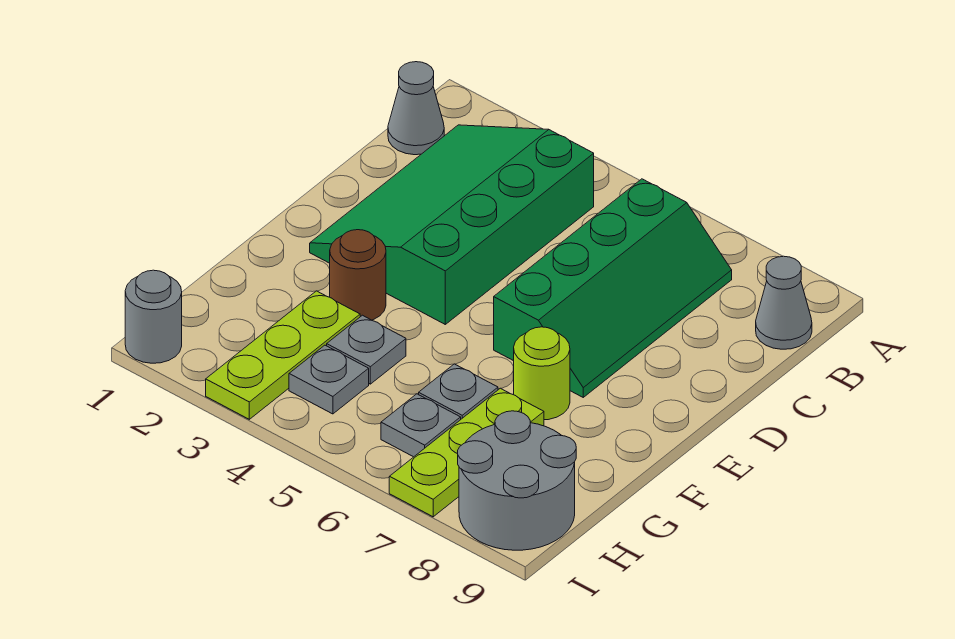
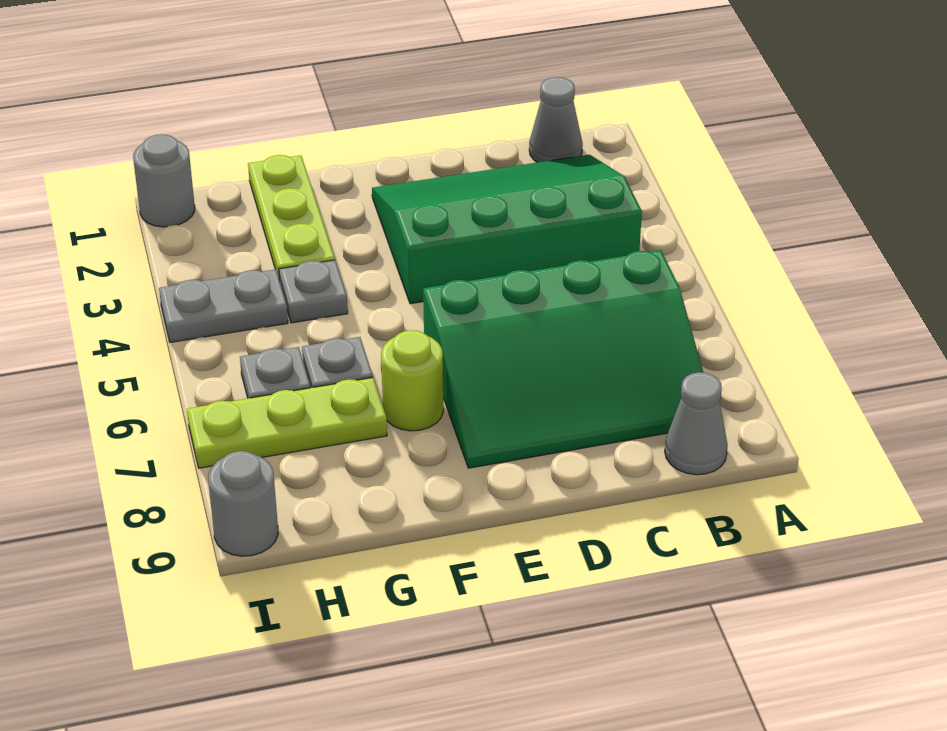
green 2x4 slope [494,179,732,397] -> green 3x4 slope [423,250,703,468]
brown 1x1 round brick [330,230,386,320] -> none
lime 1x3 plate [206,291,360,419] -> lime 1x3 plate turned to [248,155,335,281]
grey 1x1 plate [289,345,369,414] -> grey 1x2 plate [159,269,288,342]
grey 2x2 round brick [458,411,576,550] -> grey 1x1 round brick [208,451,278,556]

